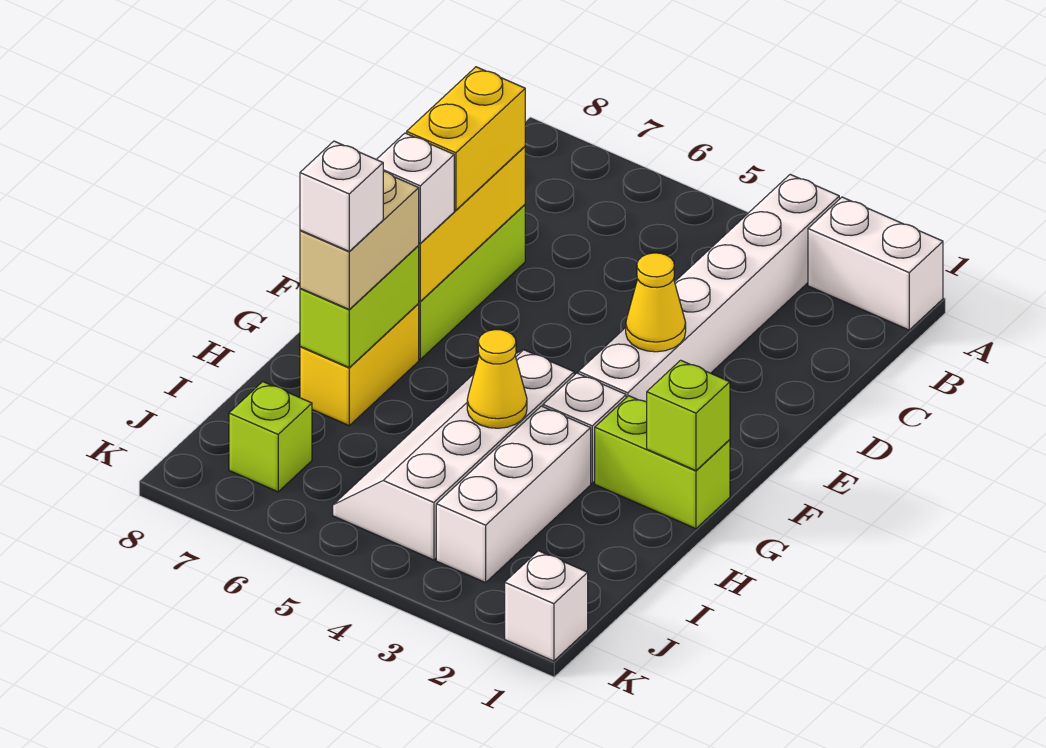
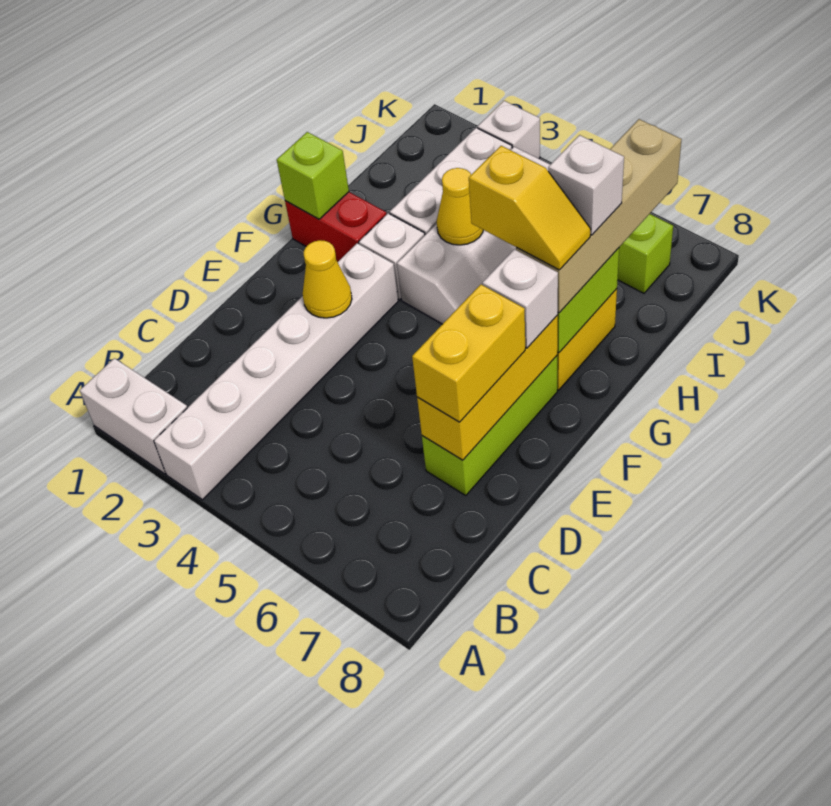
lime 1x2 brick [595,396,730,529] -> red 1x2 brick [285,192,387,262]
none -> yellow 1x2 slope [469,146,591,270]
tan 1x2 brick [300,171,419,310] -> tan 1x4 brick [516,119,682,313]
white 1x1 brick [505,551,588,661] -> white 1x1 brick moved to [478,101,540,159]

